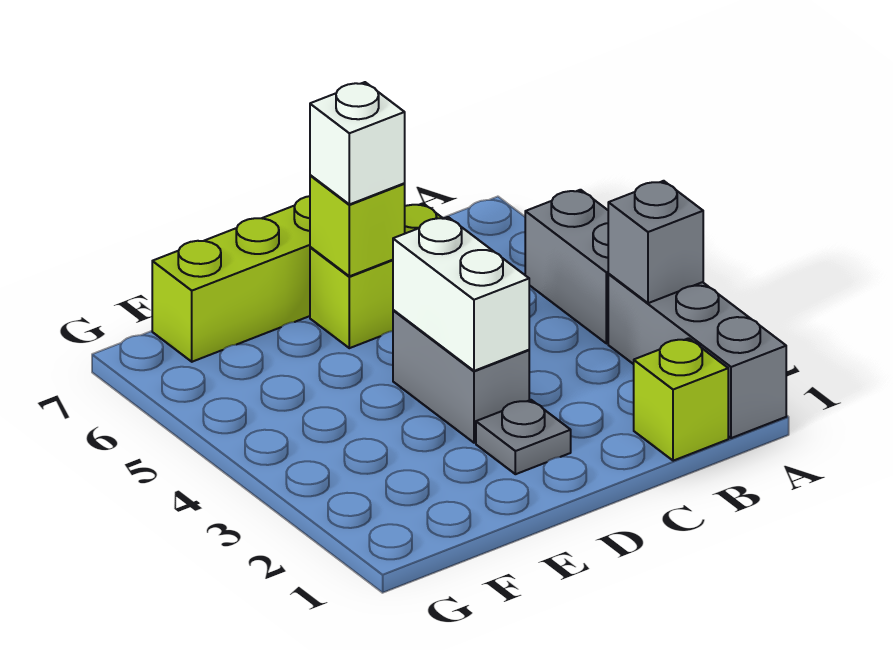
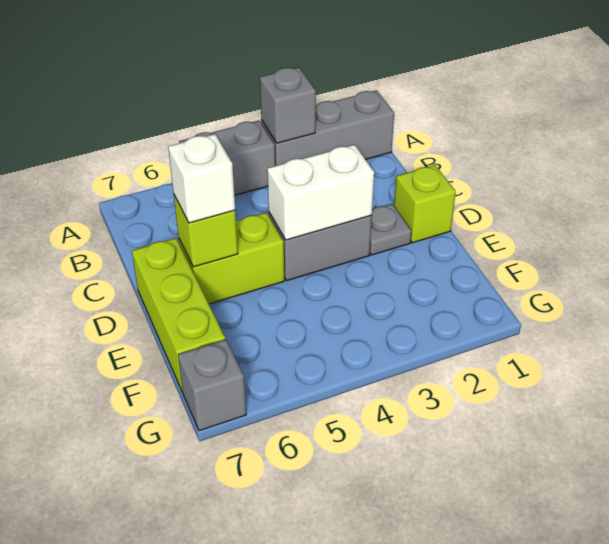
lime 1x1 brick [634,338,728,461] -> lime 1x1 brick moved to [394,165,456,243]
lime 1x2 brick [310,203,443,348] -> lime 1x2 brick turned to [179,213,284,304]
none -> grey 1x1 brick [178,339,246,431]

